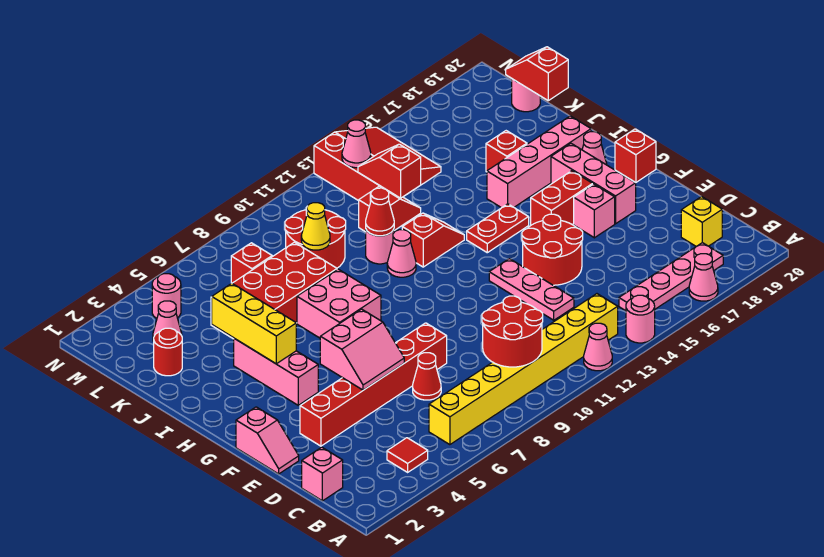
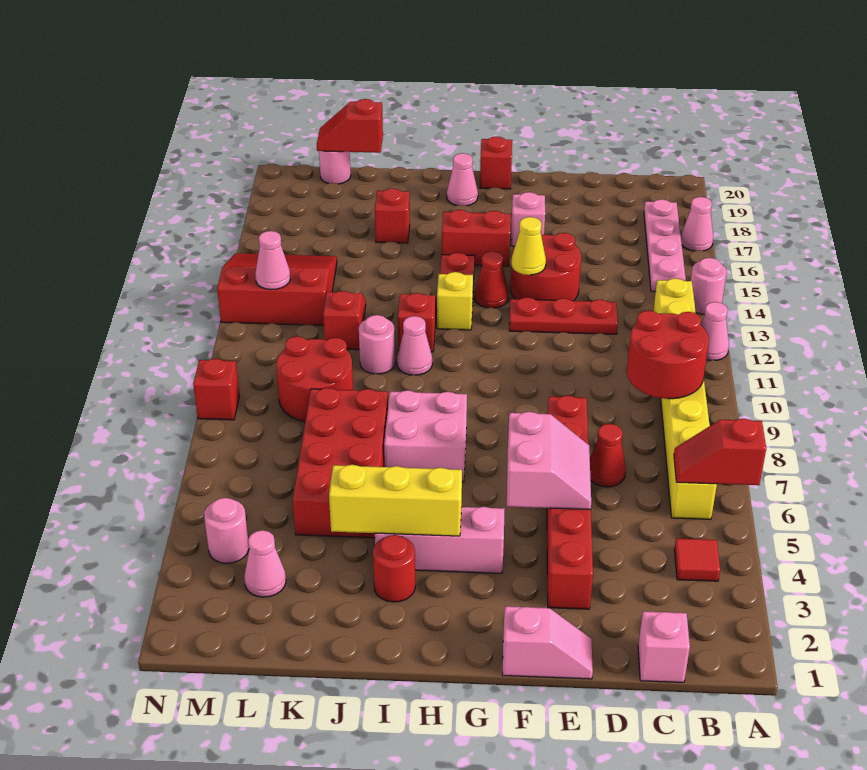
yellow 1x1 brick [681,197,722,246] -> yellow 1x1 brick moved to [437,272,473,330]
pink 1x3 plate [489,259,574,320] -> red 1x3 plate [509,297,618,334]
pink 1x3 brick [551,144,636,224] -> none
red 1x2 brick [531,171,593,225] -> red 1x2 brick turned to [442,210,511,266]
pink 1x4 brick [487,116,591,208] -> none
red 1x1 cone [366,188,394,236] -> red 1x1 cone moved to [475,252,508,308]
red 1x1 round brick [154,328,182,376] -> red 1x1 round brick moved to [373,535,415,602]
yellow 1x1 cone [301,203,330,250] -> yellow 1x1 cone moved to [511,217,546,275]
red 1x2 slope [358,144,421,198] -> red 1x2 slope moved to [674,419,766,485]
red 1x1 brick [231,243,272,283] -> red 1x1 brick moved to [193,359,240,420]

